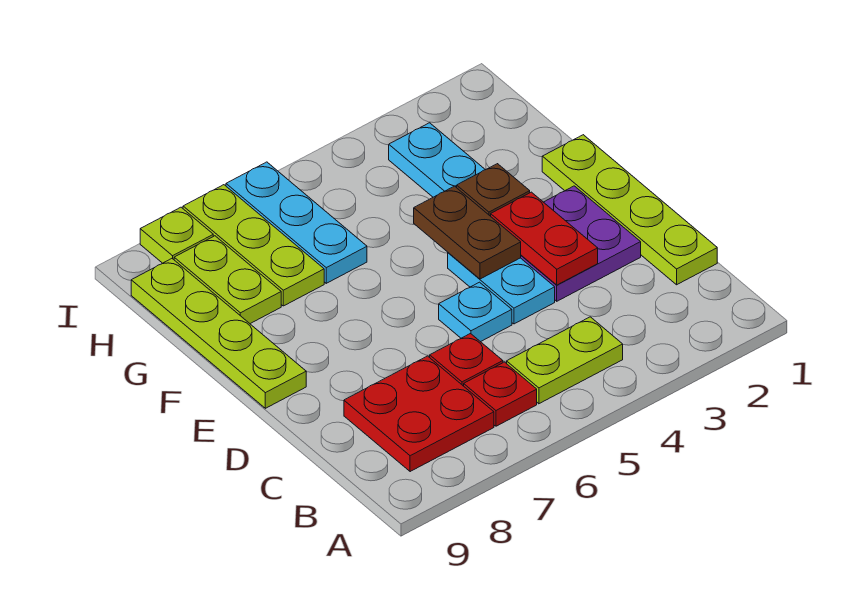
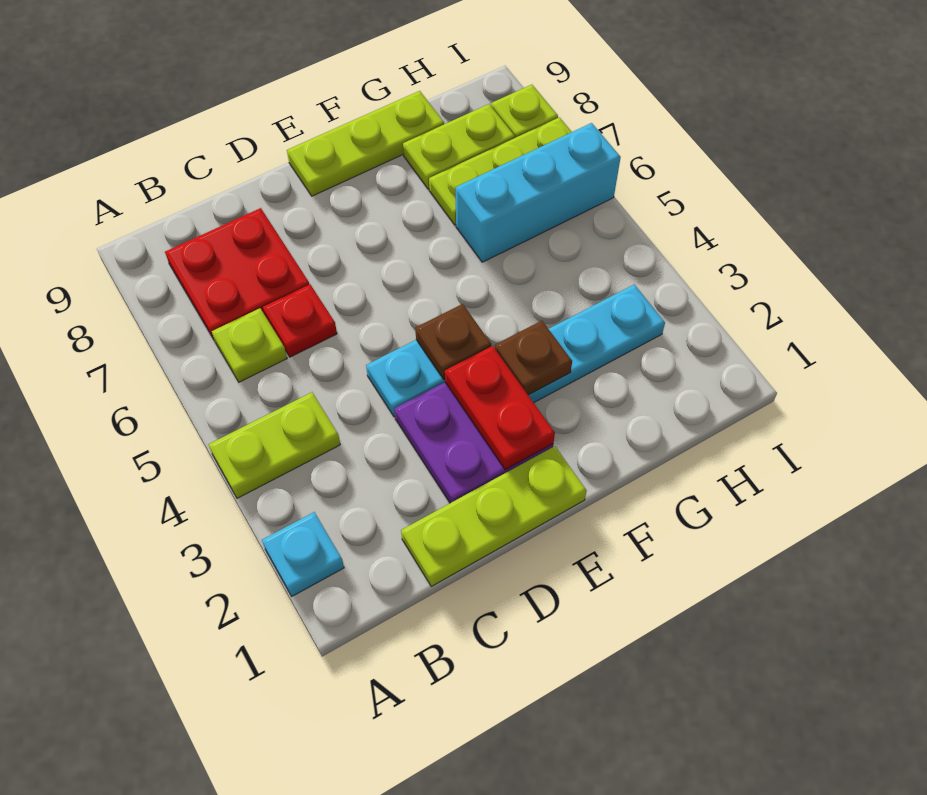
lime 1x2 plate [507,317,623,404] -> lime 1x2 plate turned to [209,392,340,498]
red 1x1 plate [464,362,537,426] -> lime 1x1 plate [212,308,287,382]
lime 1x4 plate [542,135,717,285] -> lime 1x3 plate [401,446,586,586]
red 1x2 plate [491,192,598,285] -> red 1x2 plate turned to [445,346,555,470]
cyan 1x1 plate [439,282,512,342] -> cyan 1x1 plate moved to [262,512,344,596]
brown 1x2 plate [414,186,521,279] -> brown 1x1 plate [415,304,491,379]
lime 1x4 plate [131,259,306,408] -> lime 1x3 plate [287,91,444,196]
cyan 1x3 plate [226,162,367,283] -> cyan 1x3 brick [456,123,621,262]

